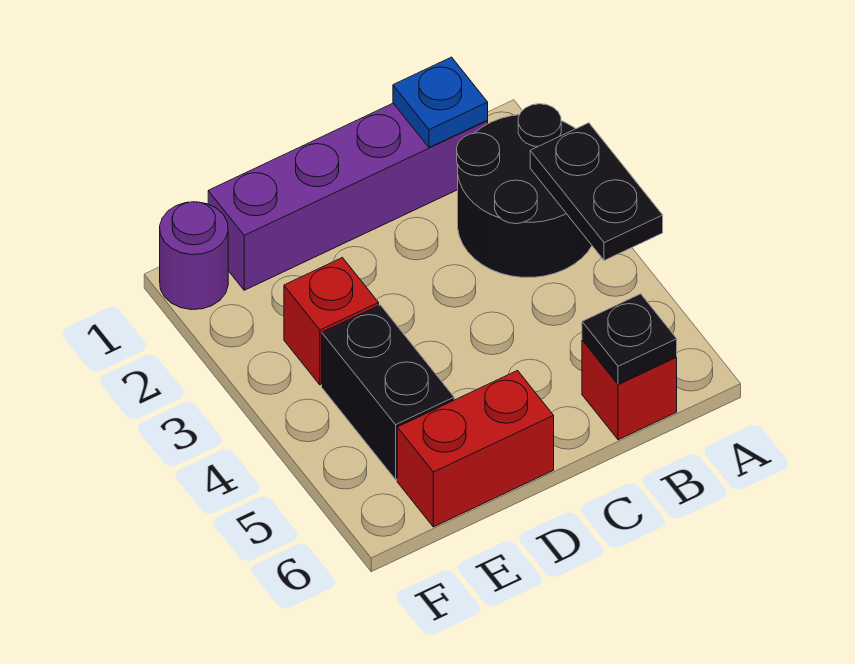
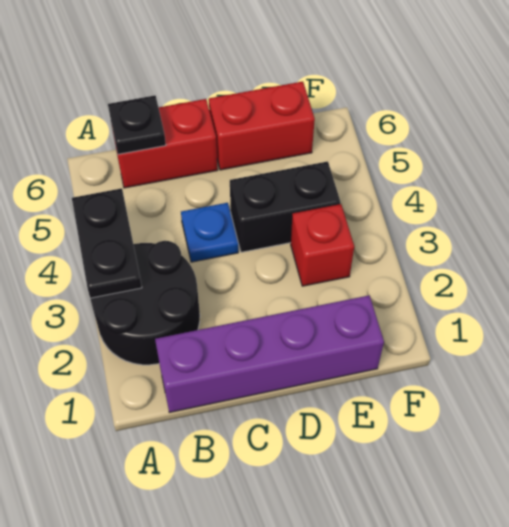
blue 1x1 plate [393,57,488,148] -> blue 1x1 plate moved to [181,203,238,262]
red 1x1 brick [582,340,677,440] -> red 1x2 brick [113,99,218,188]
black 1x2 brick [322,305,454,479] -> black 1x2 brick turned to [230,161,341,252]
purple 1x1 round brick [160,202,228,310] -> none

